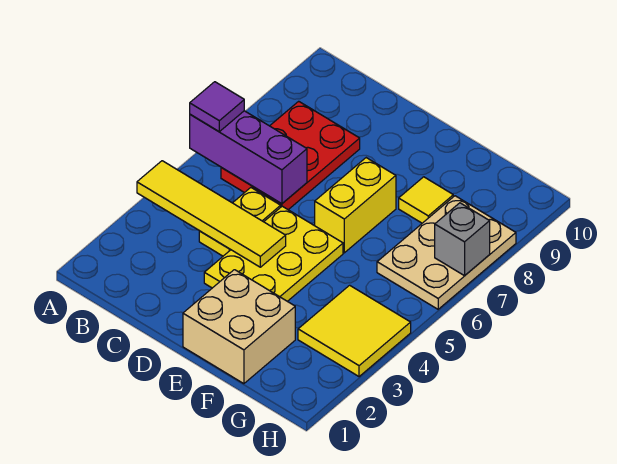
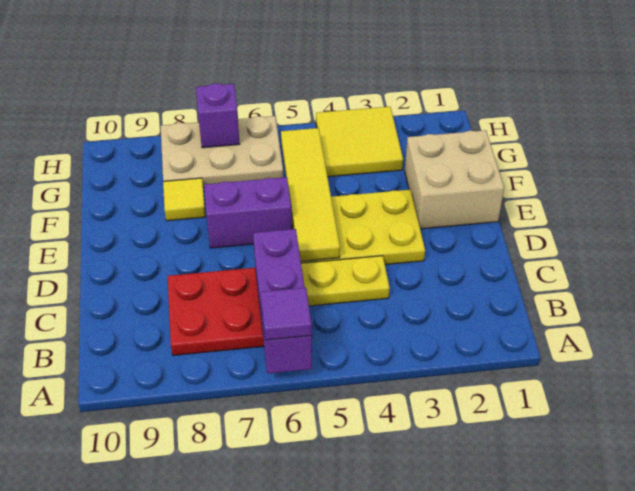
yellow 1x4 tile [137,161,286,267] -> yellow 1x4 tile moved to [281,128,340,261]
yellow 1x2 brick [315,158,396,253] -> purple 1x2 brick [204,177,292,248]
grey 1x1 brick [435,203,490,276] -> purple 1x1 brick [196,83,240,148]

